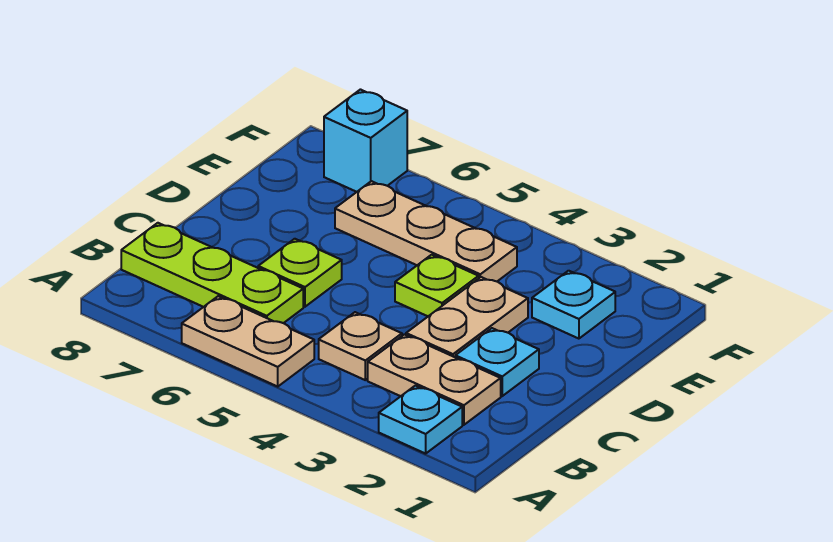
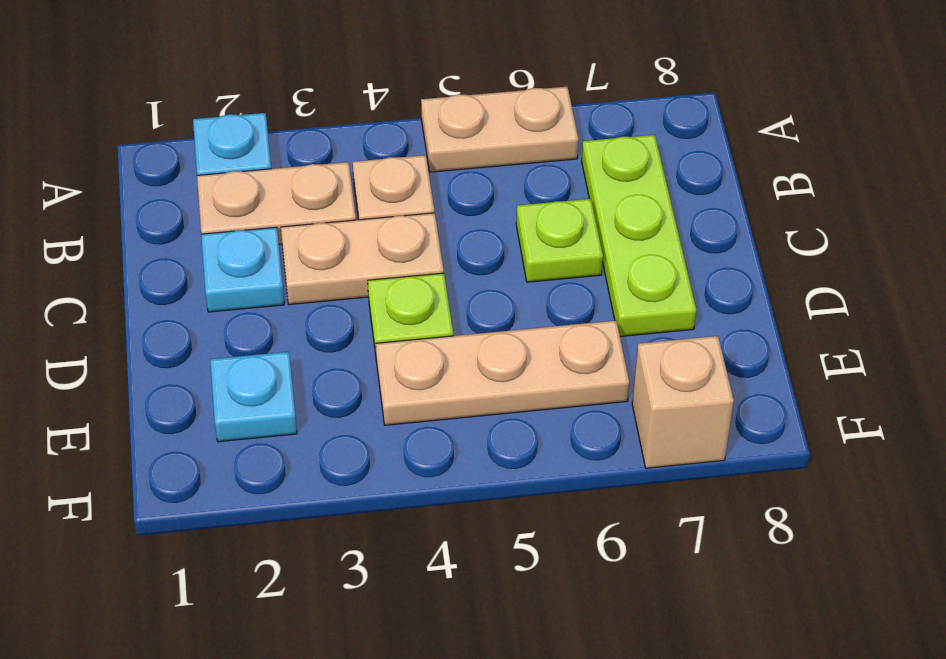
lime 1x3 plate [121,223,303,323] -> lime 1x3 plate turned to [582,135,696,336]
tan 1x2 plate [406,277,528,357] -> tan 1x2 plate turned to [281,213,444,305]
cyan 1x1 brick [324,90,407,192] -> tan 1x1 brick [632,336,734,468]

